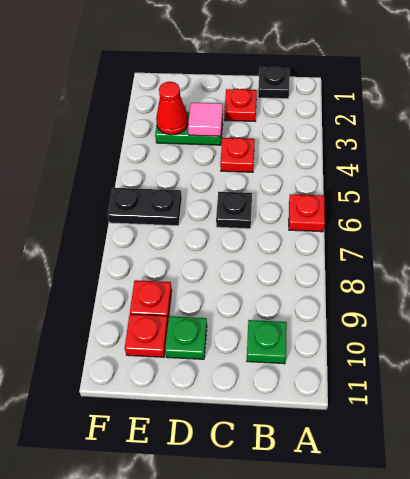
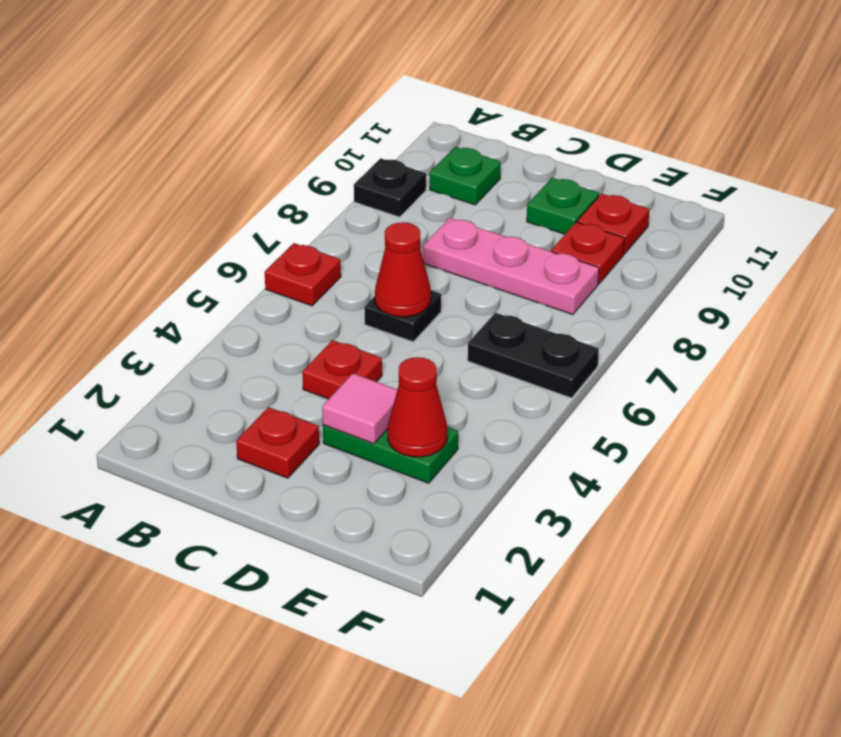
black 1x1 plate [258,67,290,99] -> black 1x1 plate moved to [354,158,426,217]
none -> red 1x1 cone [375,222,431,317]
none -> pink 1x3 plate [423,218,599,315]

